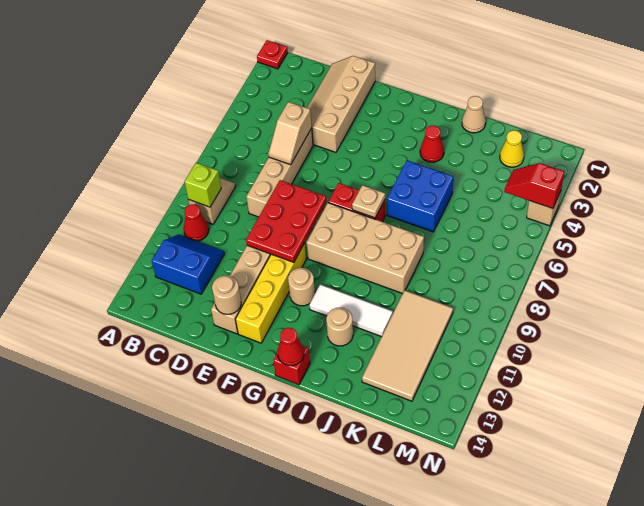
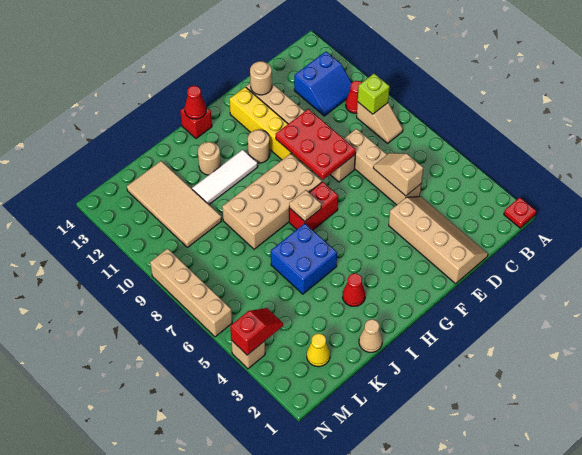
none -> tan 1x4 brick [150,249,232,337]

